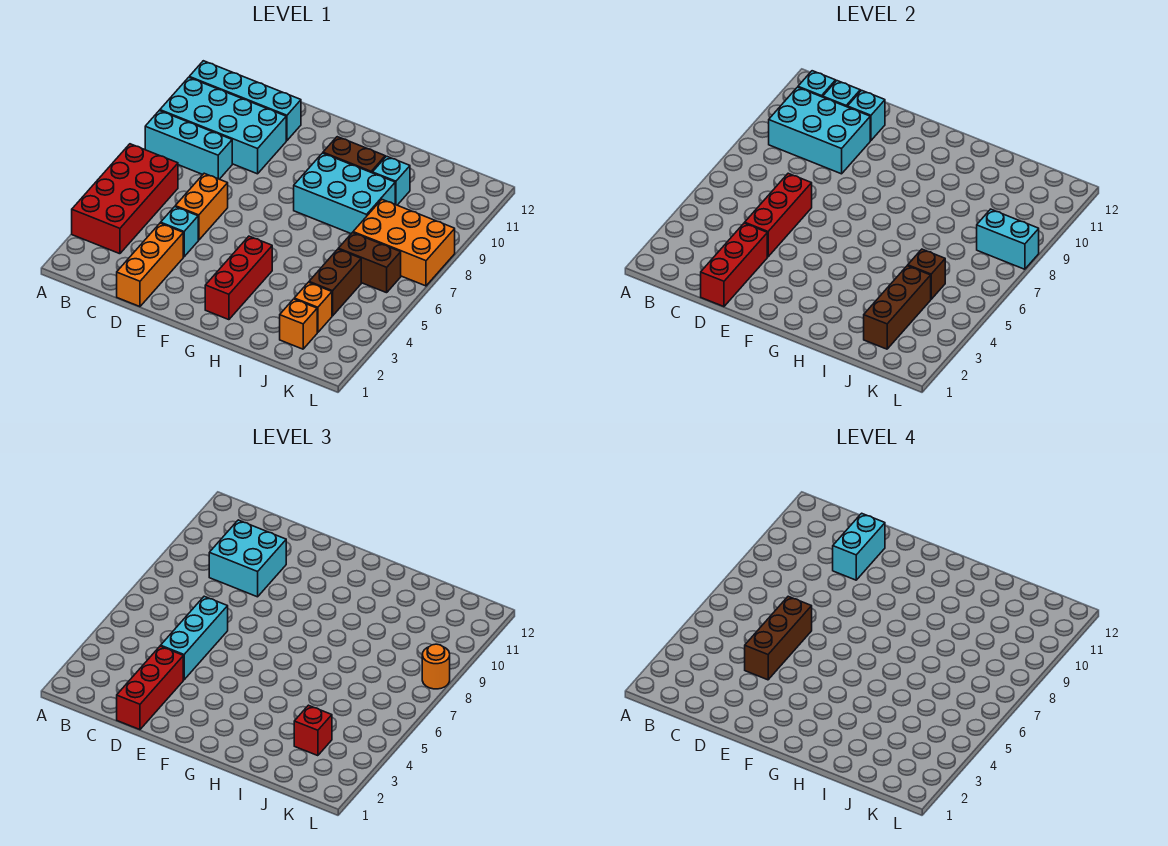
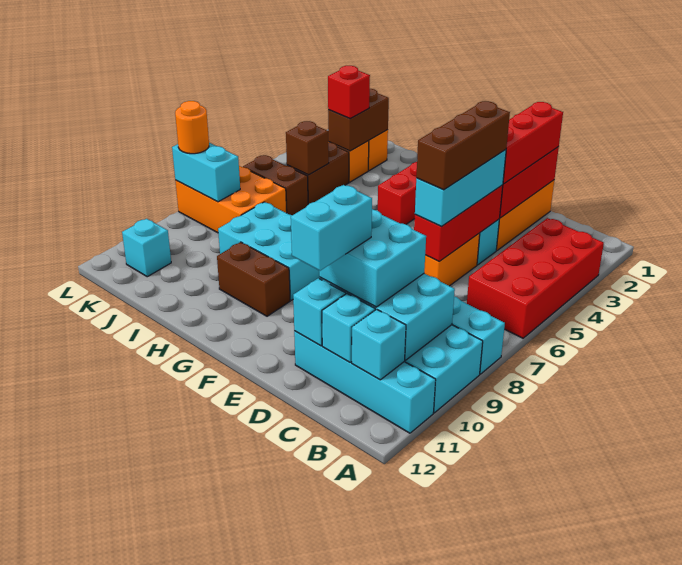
cyan 1x1 brick [372,156,410,205] -> cyan 1x1 brick moved to [122,219,171,277]
brown 1x3 brick [864,266,931,349] -> brown 1x2 brick [328,89,389,151]

